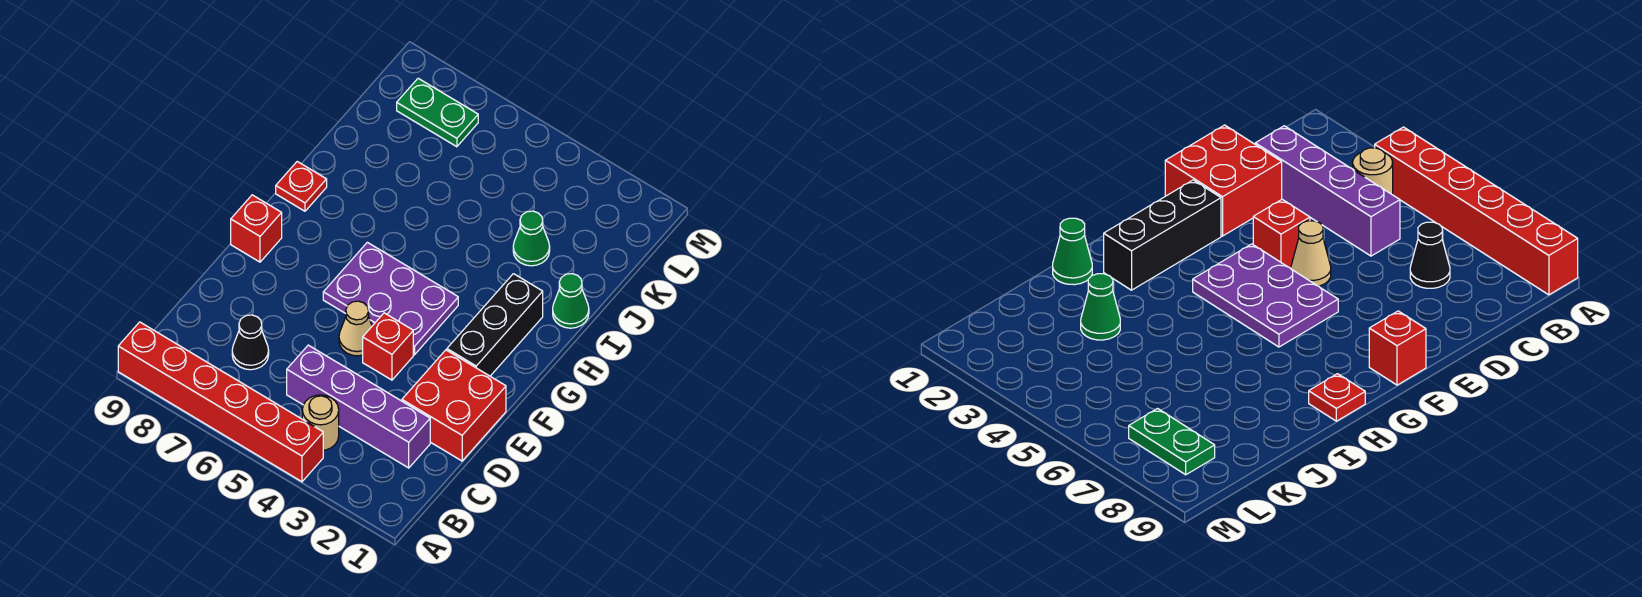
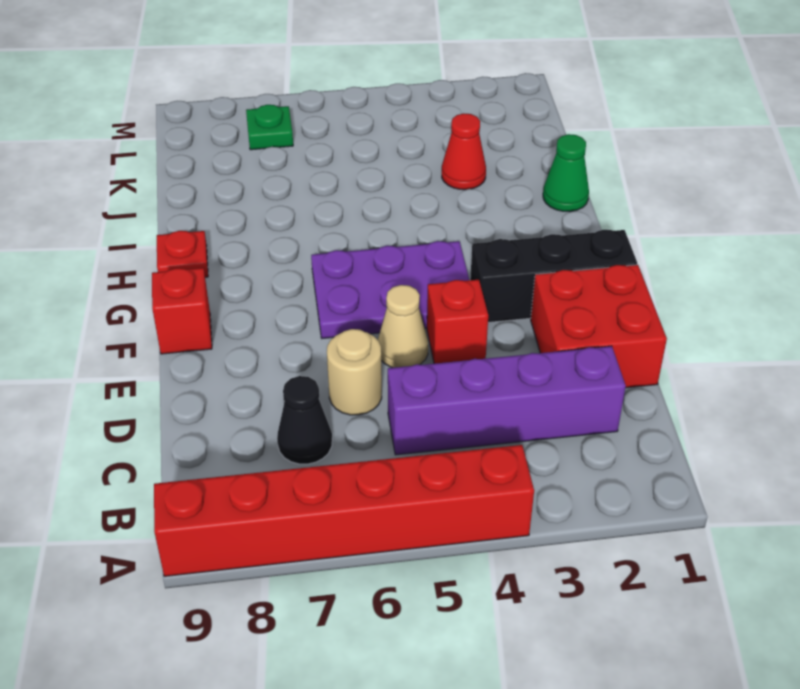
tan 1x1 round brick [302,395,339,450] -> tan 1x1 round brick moved to [327,329,382,415]
black 1x3 brick [447,274,543,376] -> black 1x3 brick turned to [470,230,637,322]
green 1x1 cone [513,211,550,266] -> red 1x1 cone [442,113,486,190]
green 1x2 plate [397,78,478,147] -> green 1x1 plate [246,105,293,150]

